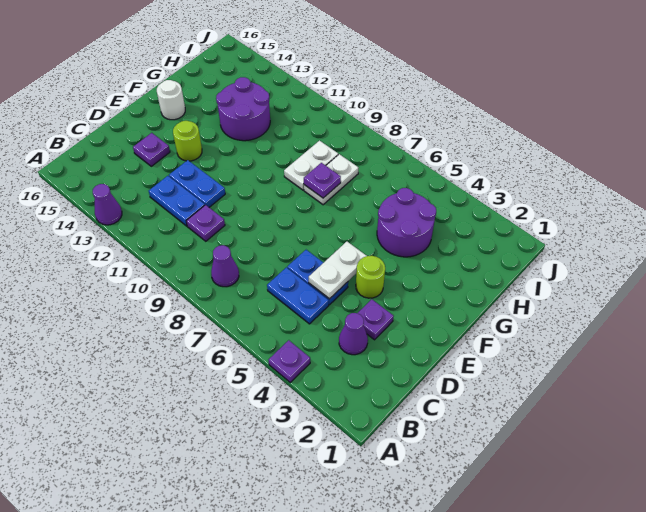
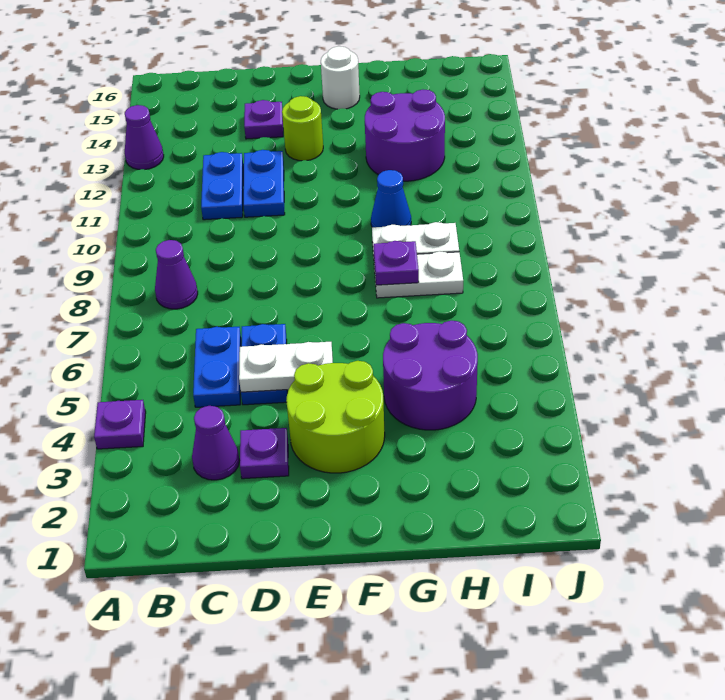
purple 1x1 plate [186,205,225,241] -> none
lime 1x1 round brick [356,256,385,298] -> lime 2x2 round brick [286,361,385,473]
none -> blue 1x1 cone [371,170,411,227]

